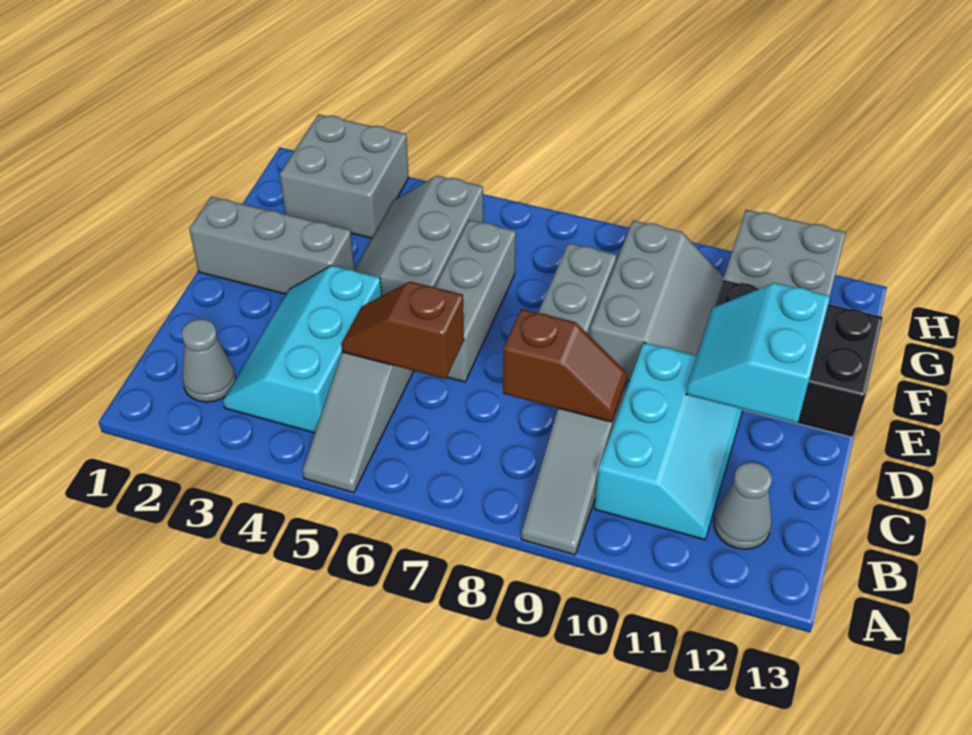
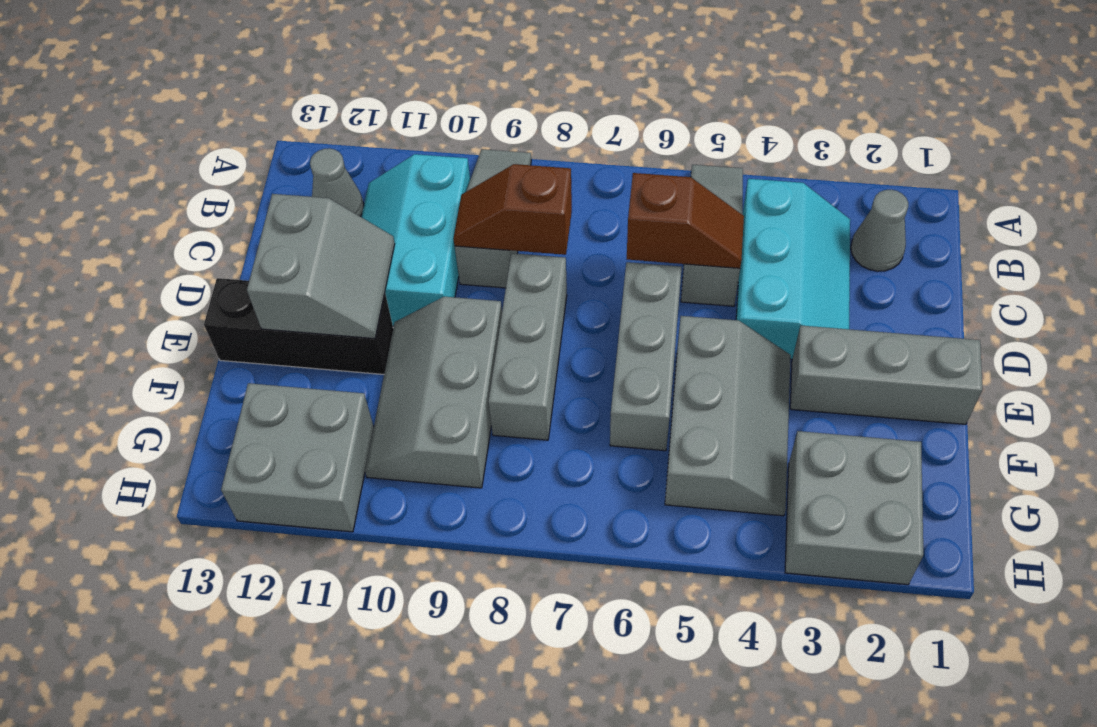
cyan 2x2 slope [686,283,830,423] -> grey 2x2 slope [247,194,395,339]
black 2x3 brick [714,279,883,437] -> black 1x3 brick [204,278,393,374]

